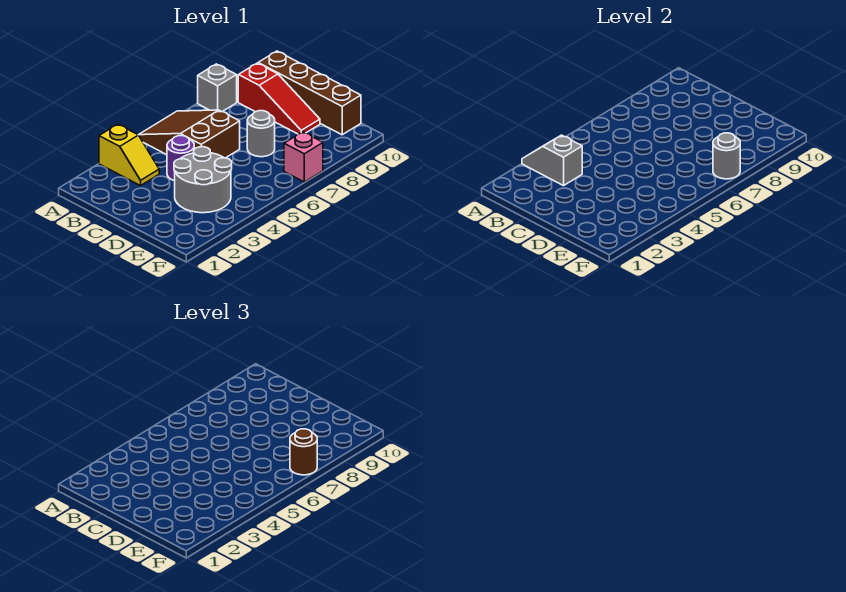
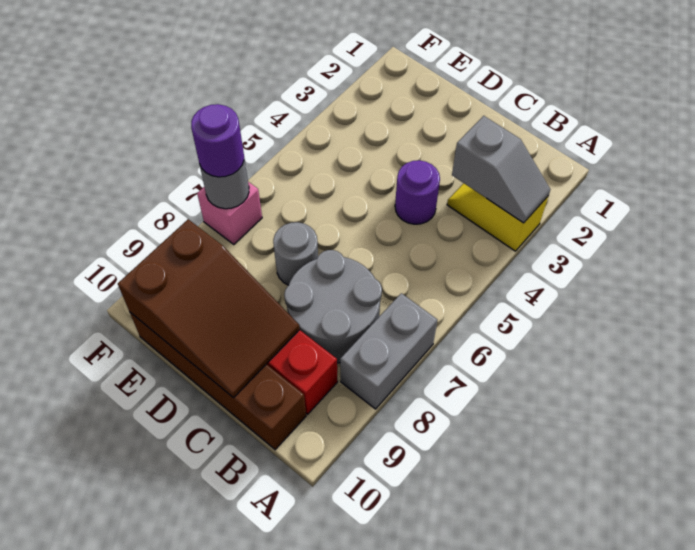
brown 2x3 slope [139,110,240,158] -> brown 2x3 slope moved to [118,219,300,398]
grey 1x1 brick [198,64,237,112] -> grey 1x2 brick [340,293,437,409]
grey 2x2 round brick [174,147,232,213] -> grey 2x2 round brick moved to [284,250,382,363]
brown 1x1 round brick [290,429,317,475] -> purple 1x1 round brick [191,104,244,177]

